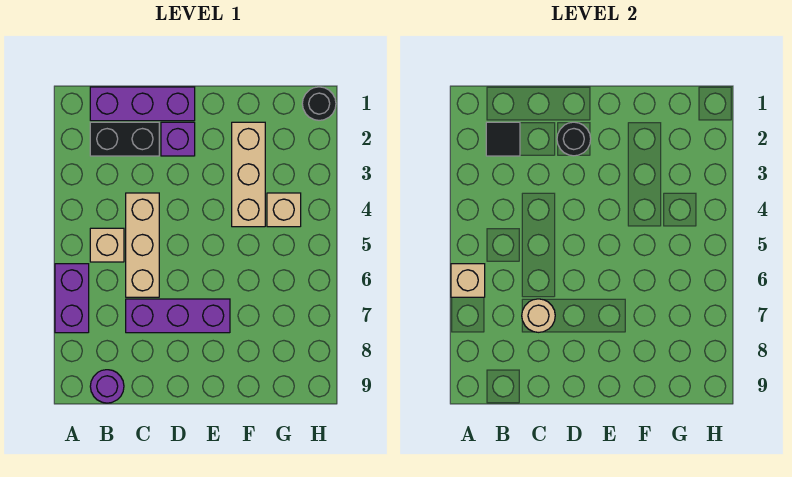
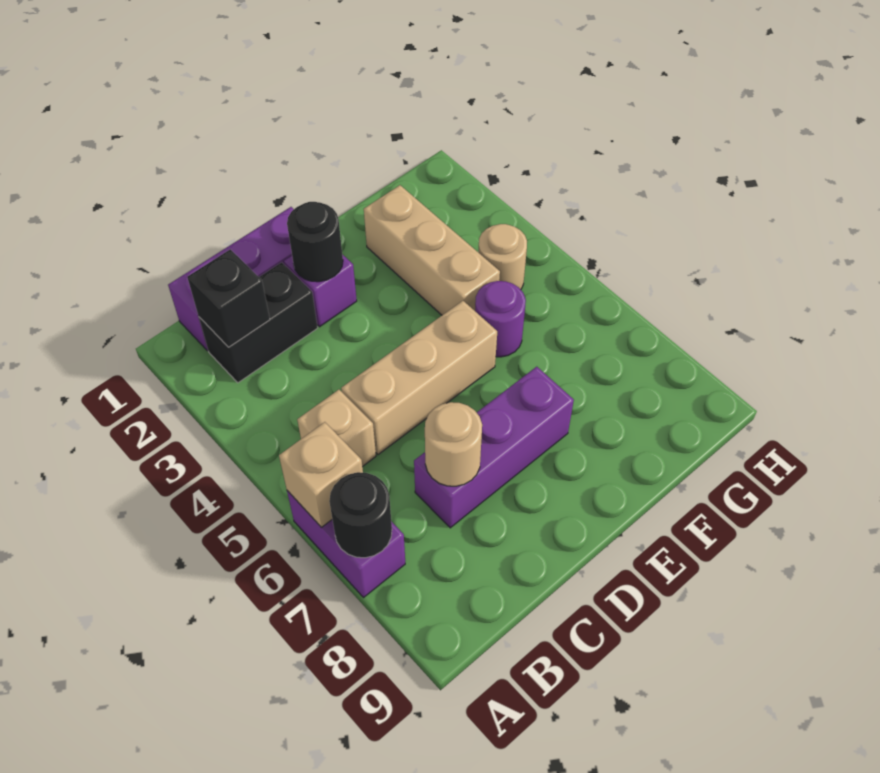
black 1x1 tile [486,122,520,156] -> black 1x1 brick [187,249,270,347]
purple 1x1 round brick [90,370,124,403] -> purple 1x1 round brick moved to [475,281,526,357]
tan 1x3 brick [126,193,159,297] -> tan 1x3 brick turned to [341,301,497,455]
tan 1x1 brick [267,193,301,227] -> tan 1x1 round brick [478,224,527,289]
black 1x1 round brick [302,87,336,120] -> black 1x1 round brick moved to [329,472,392,558]

